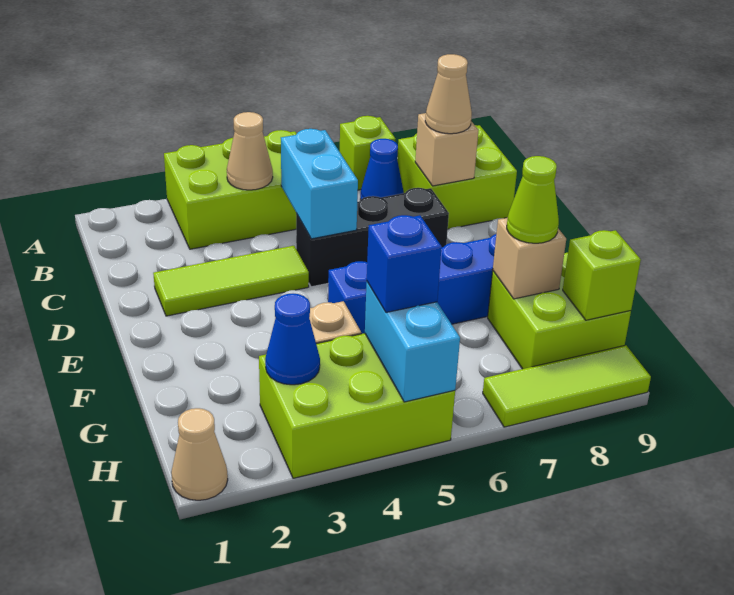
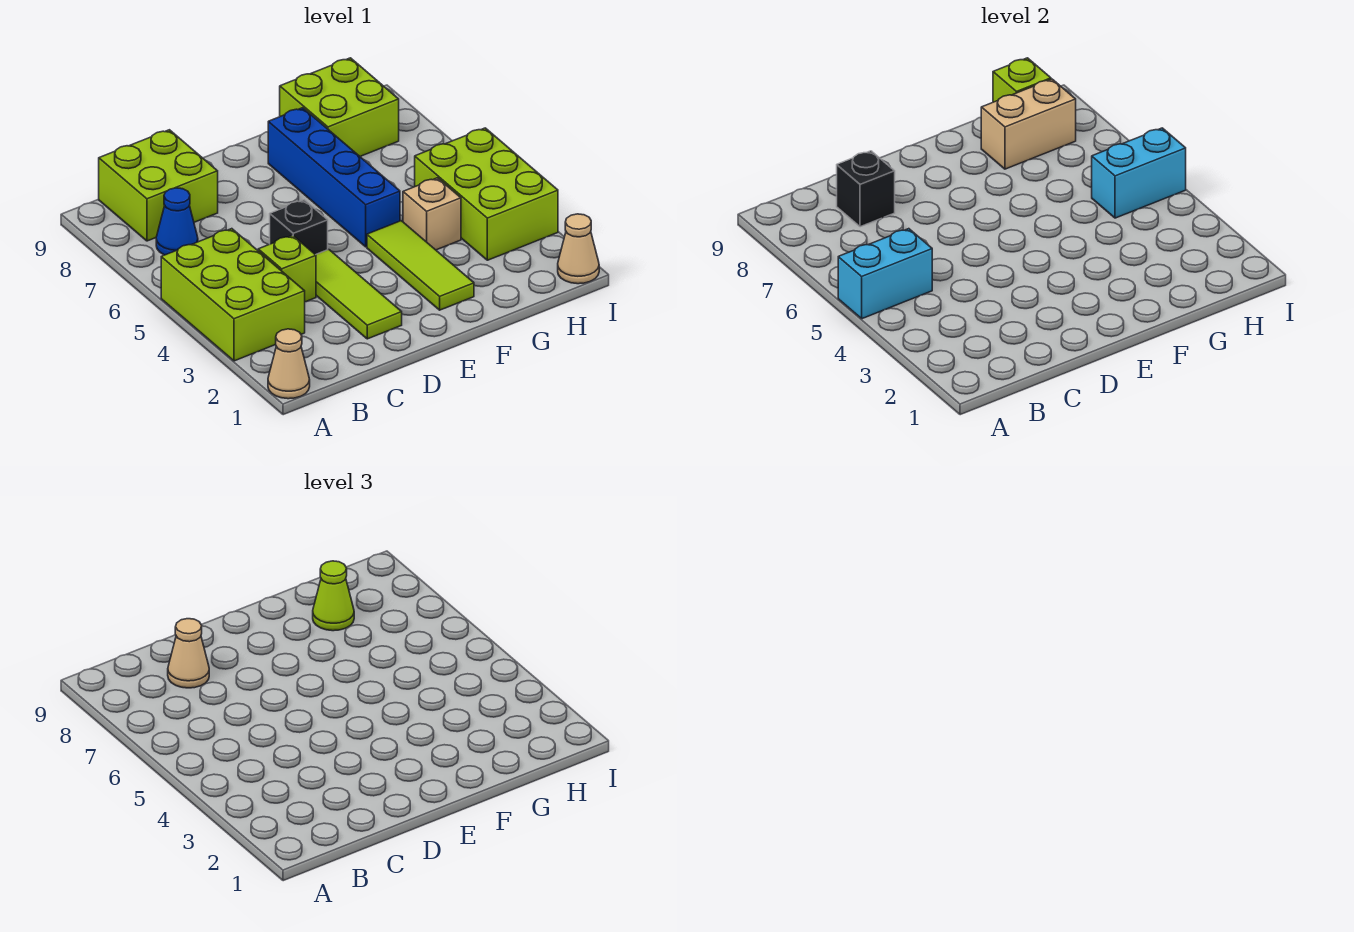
lime 1x1 brick [340,116,395,190] -> lime 1x1 brick moved to [258,235,316,302]
tan 1x1 cone [227,112,273,190] -> tan 1x1 cone moved to [268,329,310,399]
cyan 1x2 brick [281,129,358,239] -> cyan 1x2 brick moved to [838,229,932,319]
tan 1x1 brick [415,113,478,186] -> black 1x1 brick [837,151,895,227]
black 1x3 brick [296,188,449,287] -> black 1x1 brick [270,200,328,255]
tan 1x1 brick [493,218,566,299] -> tan 1x2 brick [981,79,1076,169]
blue 1x1 cone [265,294,320,385] -> none
blue 1x1 brick [367,215,442,312] -> none
lime 1x3 tile [483,345,651,427] -> lime 1x3 tile moved to [367,221,474,310]

